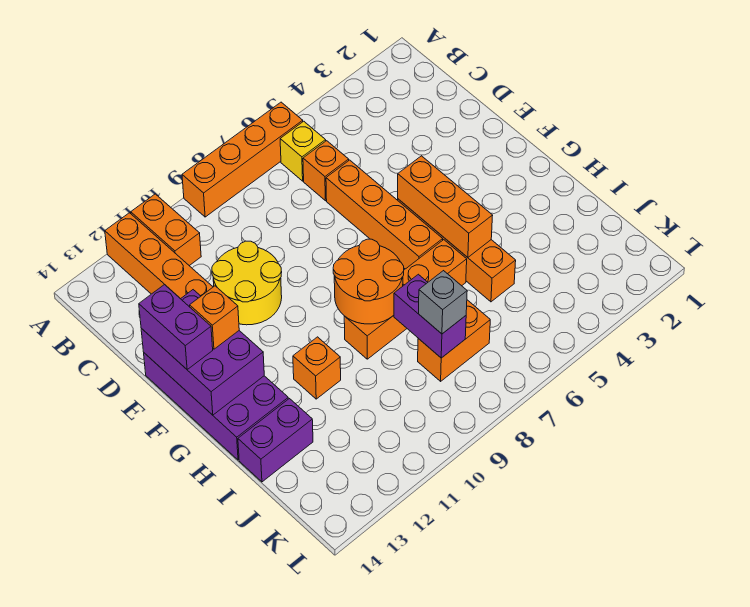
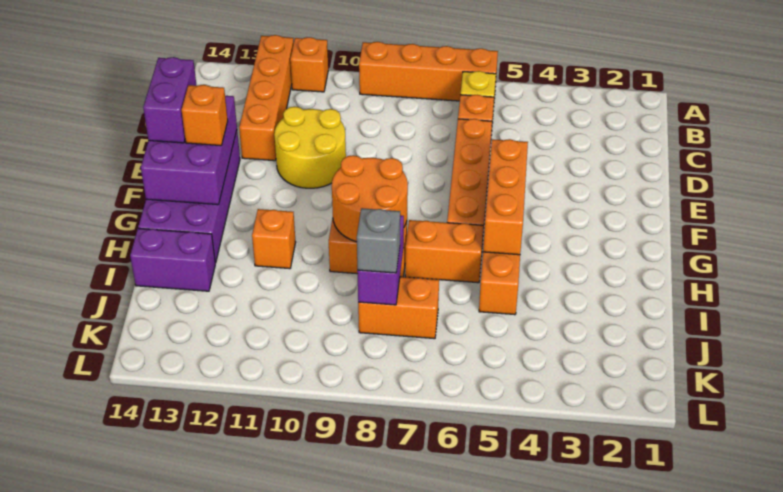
orange 1x2 brick [131,194,201,266] -> orange 1x1 brick [290,37,328,92]

